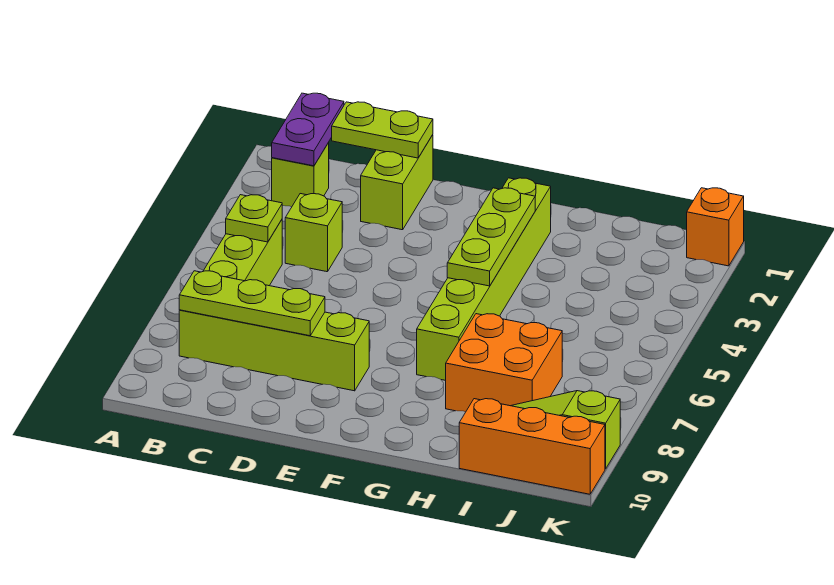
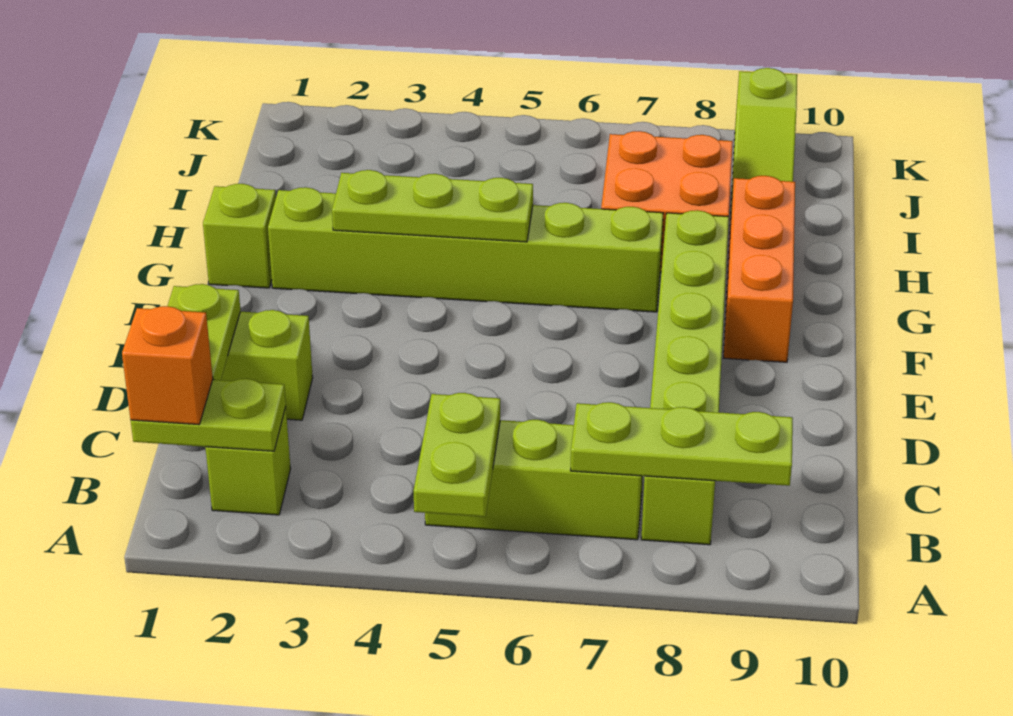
purple 1x2 plate [272,93,344,166] -> lime 1x2 plate [131,379,286,451]
lime 1x1 plate [226,195,282,242] -> lime 1x2 plate [414,393,500,517]
lime 1x4 brick [179,310,369,391] -> lime 1x6 brick [641,210,729,545]
lime 1x3 plate [179,271,325,336] -> lime 1x3 plate turned to [571,402,793,486]
lime 1x1 brick [285,194,342,272] -> lime 1x1 brick moved to [203,184,276,288]
orange 1x3 brick [459,399,605,494] -> orange 1x3 brick moved to [724,176,795,362]
orange 1x1 brick [687,188,744,266] -> orange 1x1 brick moved to [122,306,213,425]

